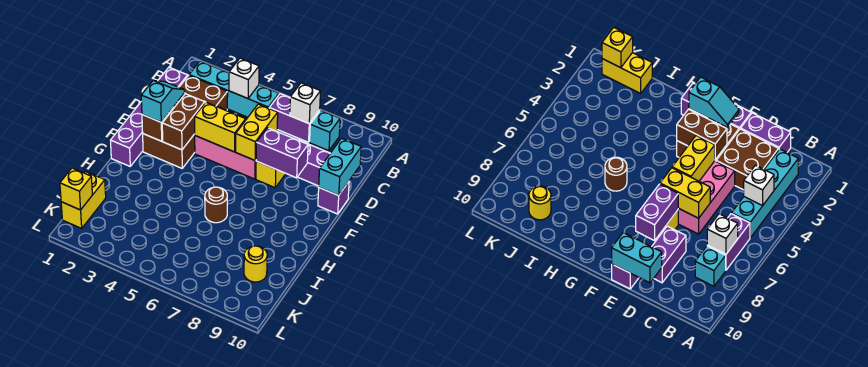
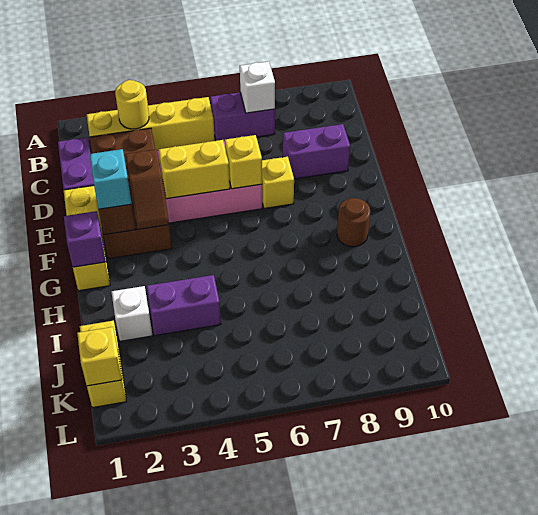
cyan 1x4 brick [189,61,279,117] -> yellow 1x4 brick [87,97,215,151]
white 1x1 brick [229,58,259,98] -> white 1x1 brick moved to [112,286,153,341]
cyan 1x1 brick [310,110,340,151] -> none
yellow 1x2 brick [236,104,278,160] -> yellow 1x1 brick [225,135,262,189]
cyan 1x2 brick [319,138,361,195] -> none
purple 1x3 brick [111,101,143,166] -> yellow 1x3 brick [64,185,110,291]
brown 1x2 brick [162,94,205,150] -> brown 1x2 slope [125,149,169,230]
purple 1x2 brick [256,128,308,178] -> purple 1x2 brick moved to [146,275,221,336]
purple 1x1 brick [318,182,349,214] -> purple 1x1 brick moved to [64,211,105,267]
brown 1x1 round brick [205,187,227,223] -> brown 1x1 round brick moved to [337,198,370,247]
yellow 1x1 round brick [244,246,267,282] -> yellow 1x1 round brick moved to [115,80,149,129]

